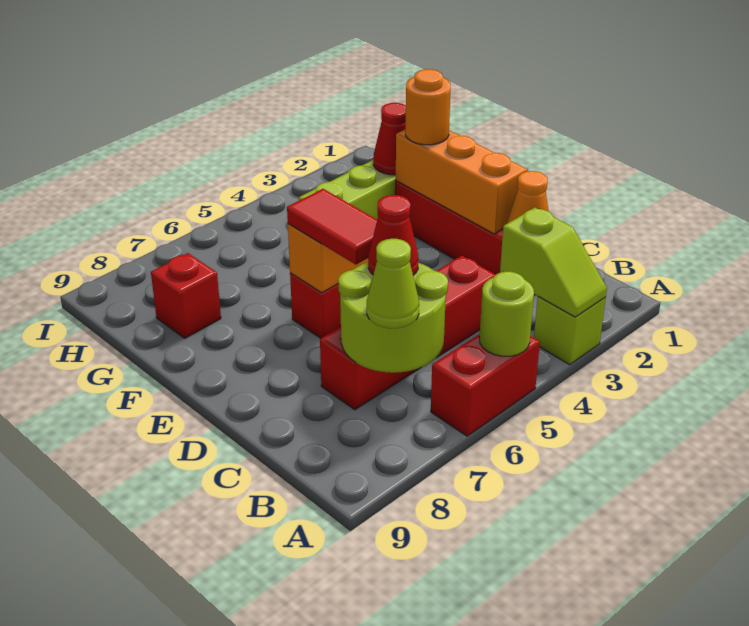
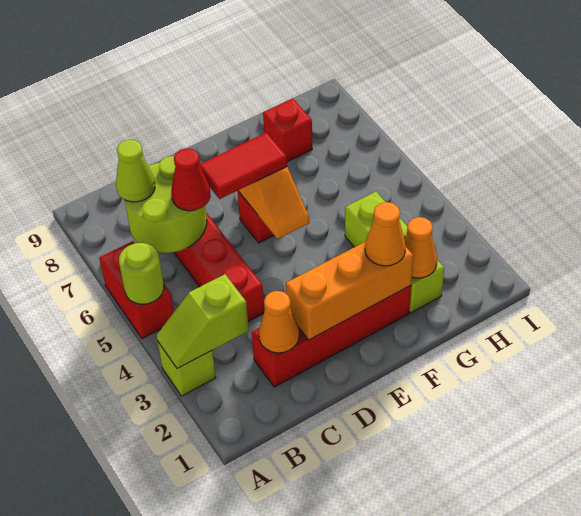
orange 1x1 round brick [405,69,451,145] -> orange 1x1 cone [365,202,406,266]
red 1x1 cone [373,103,406,175] -> orange 1x1 cone [405,217,437,278]

